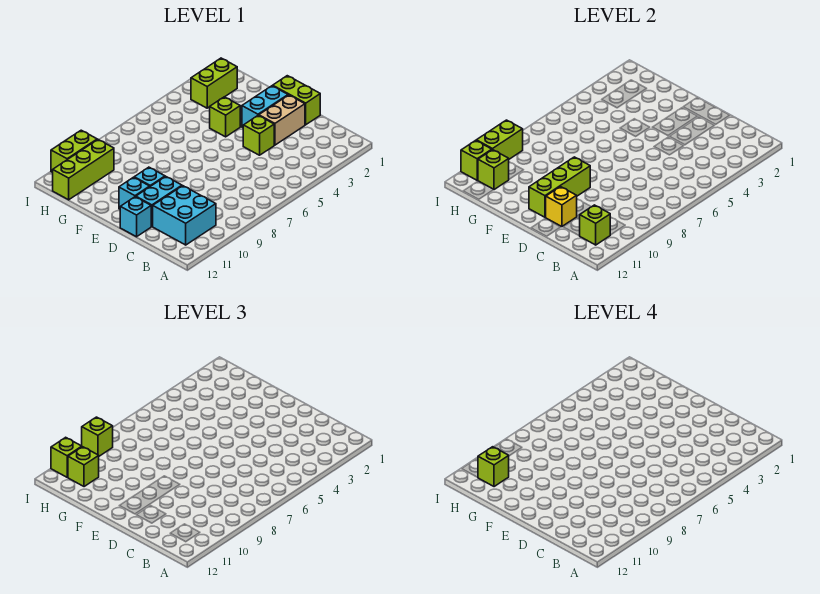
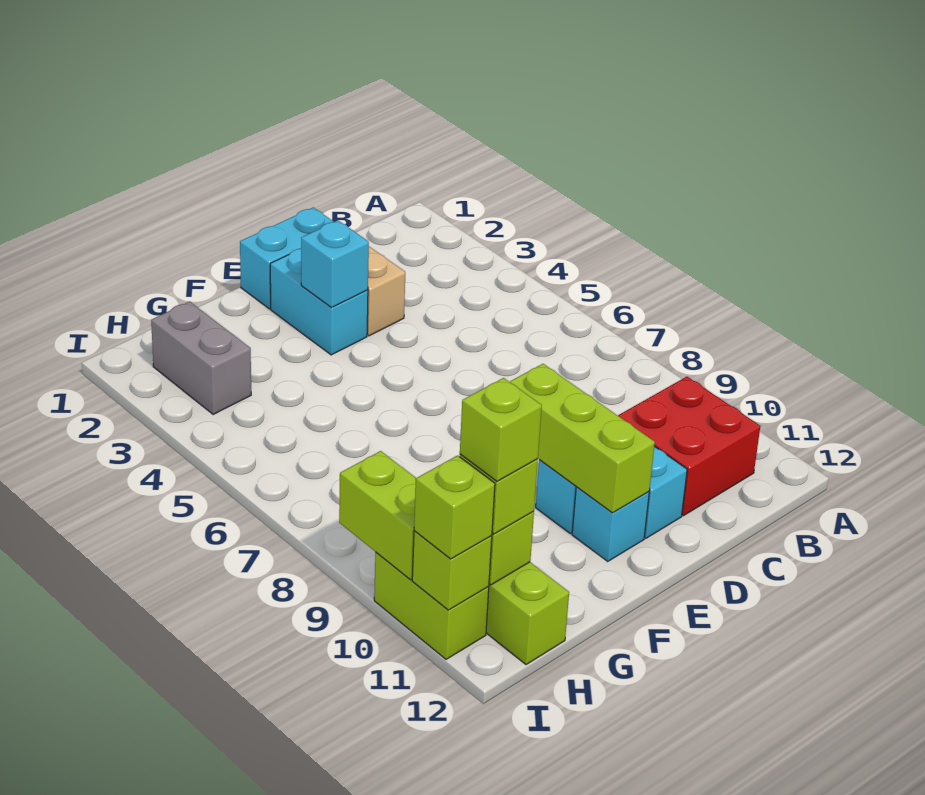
cyan 2x2 brick [153,186,216,245] -> red 2x2 brick [618,377,760,516]
lime 1x1 brick [580,205,610,245] -> none
lime 1x2 brick [273,76,320,125] -> cyan 1x2 brick [240,207,334,309]
lime 1x1 brick [243,115,274,155] -> none
yellow 1x1 brick [546,187,577,227] -> none
cyan 1x1 brick [120,197,151,237] -> cyan 1x1 brick moved to [301,220,369,308]
lime 1x1 brick [210,97,240,137] -> none
lime 1x2 brick [191,58,237,108] -> grey 1x2 brick [151,302,251,414]
lime 1x1 brick [82,417,113,456] -> none

